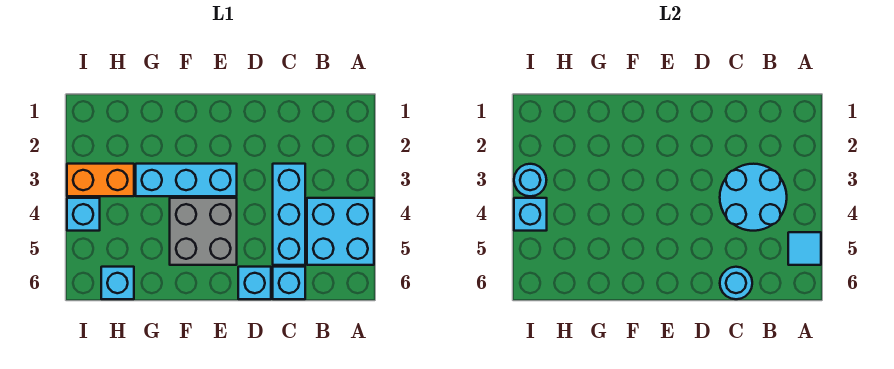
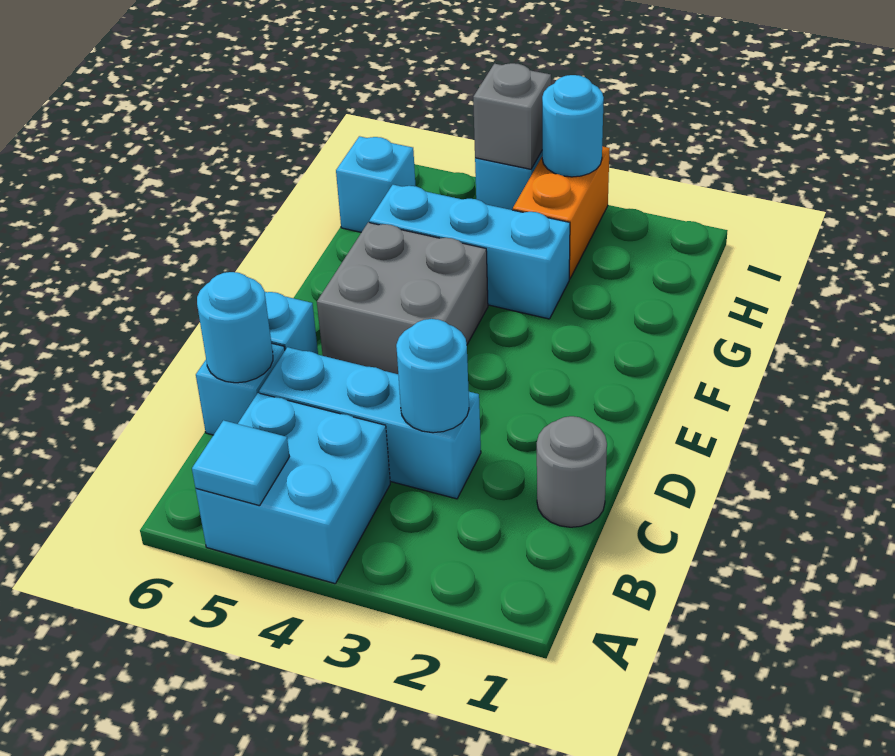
cyan 2x2 round brick [720,164,787,231] -> cyan 1x1 round brick [396,319,469,433]
none -> grey 1x1 round brick [537,416,607,527]
cyan 1x3 brick [136,164,237,196] -> cyan 1x3 brick turned to [369,185,570,319]
cyan 1x1 brick [514,198,547,231] -> grey 1x1 brick [473,63,551,169]

